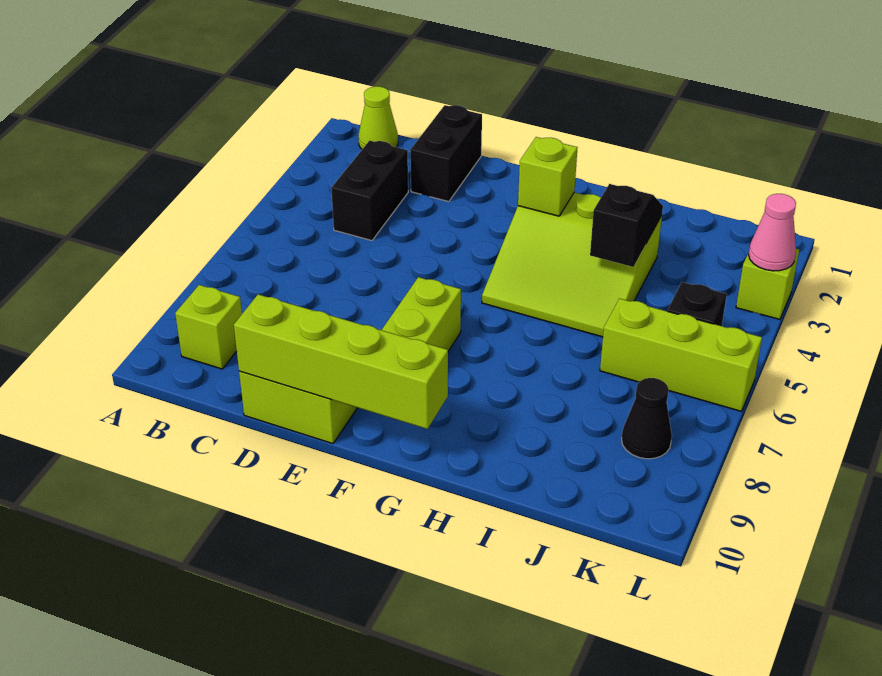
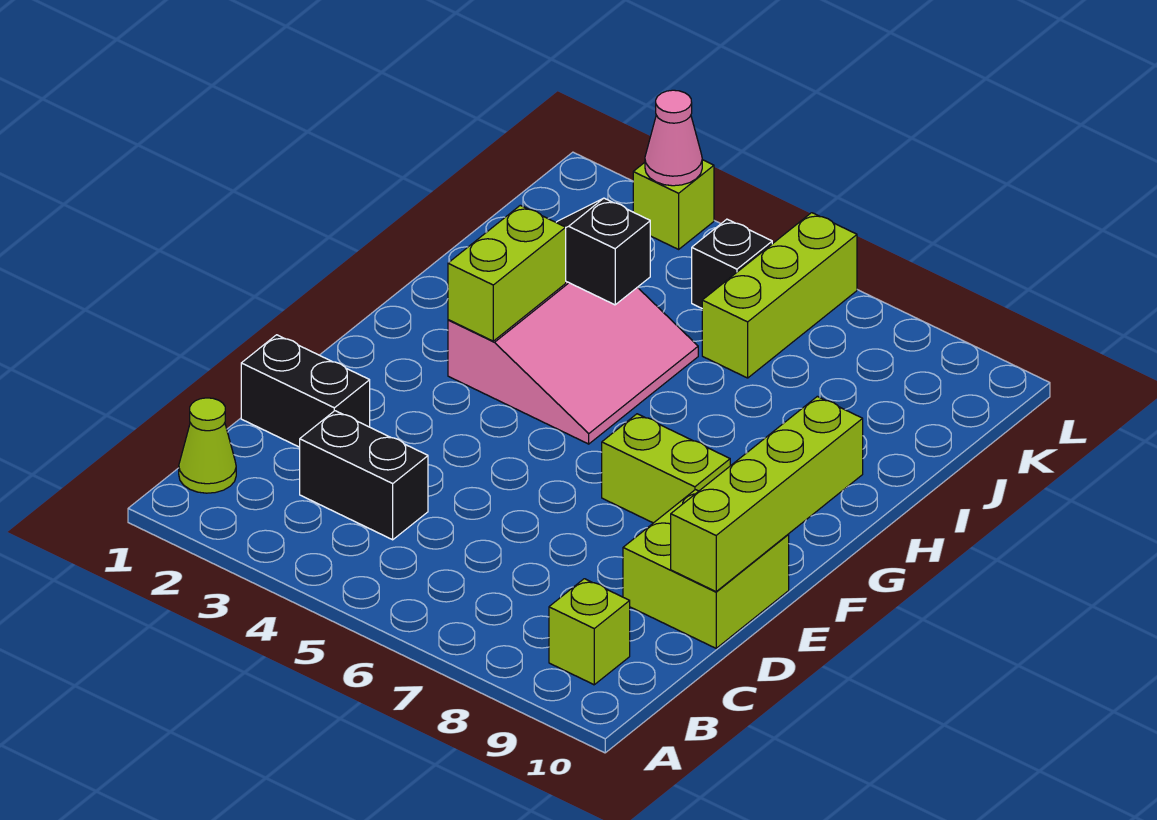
lime 3x3 slope [482,192,662,337] -> pink 3x3 slope [448,282,698,444]
lime 1x1 brick [518,137,577,216] -> lime 1x2 brick [448,205,566,341]
black 1x1 cone [622,378,672,459] -> none

